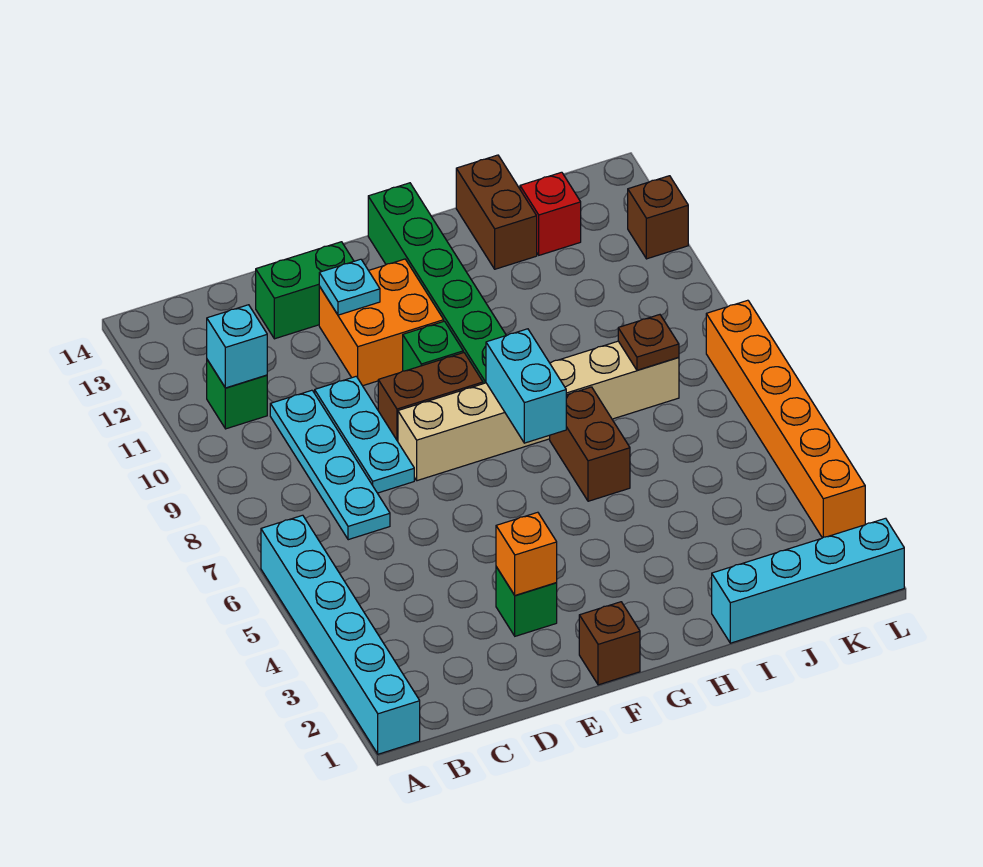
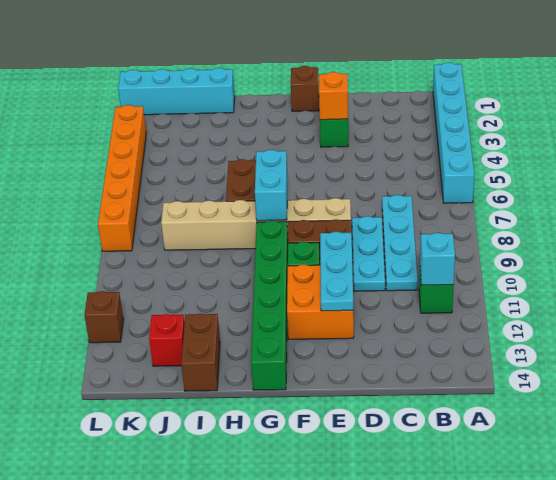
green 1x2 brick [256,242,354,339] -> none
cyan 1x1 plate [319,259,380,315] -> cyan 1x3 plate [320,232,353,311]
brown 1x1 plate [618,315,679,370] -> none

